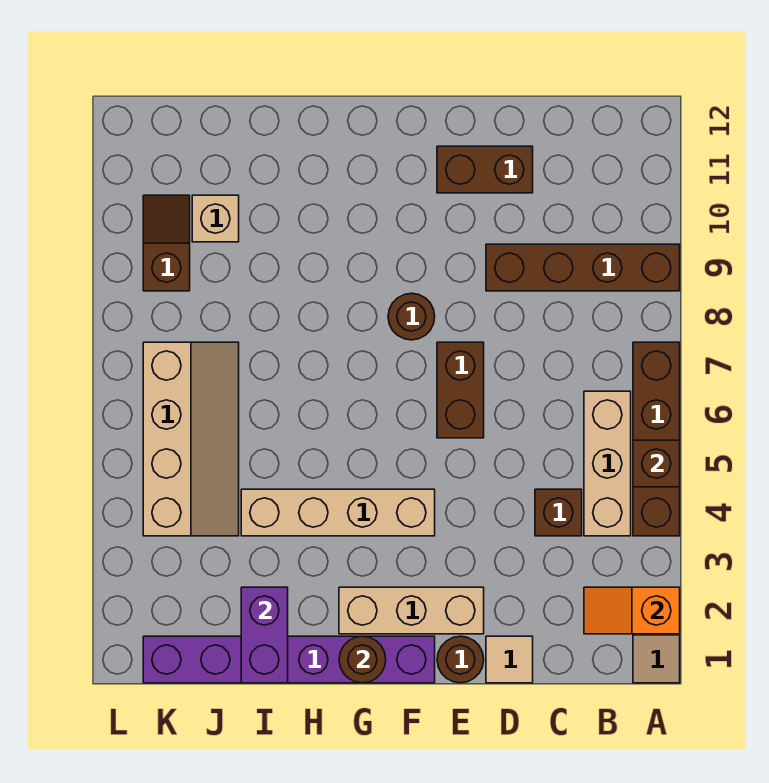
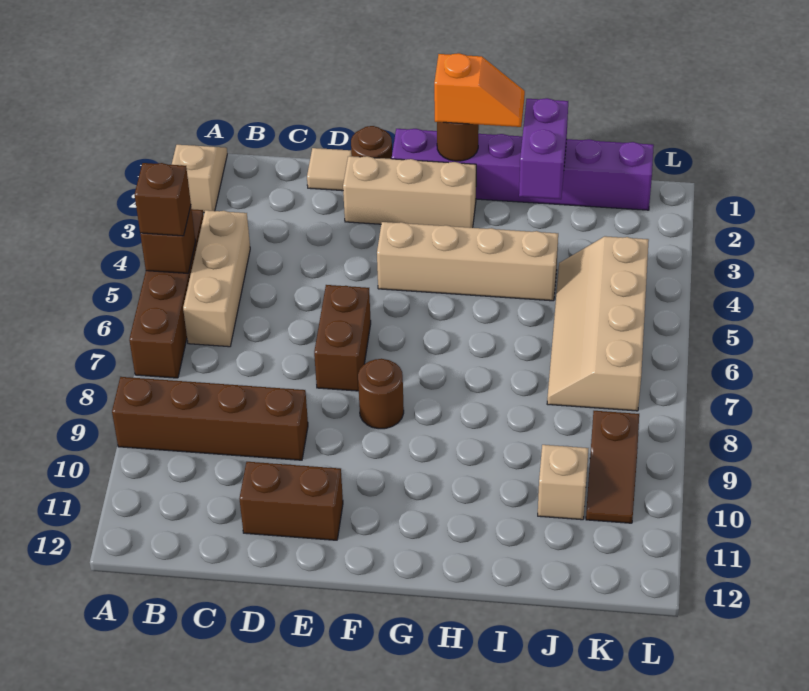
orange 1x2 slope [584,587,680,634] -> orange 1x2 slope moved to [434,53,525,127]
brown 1x1 brick [535,489,582,536] -> brown 1x1 brick moved to [135,163,191,236]

